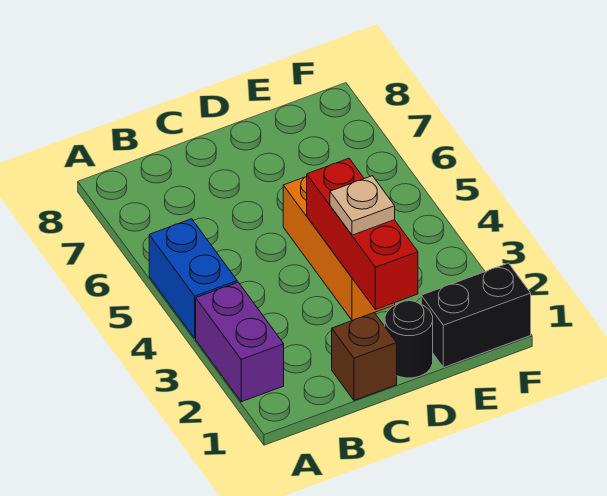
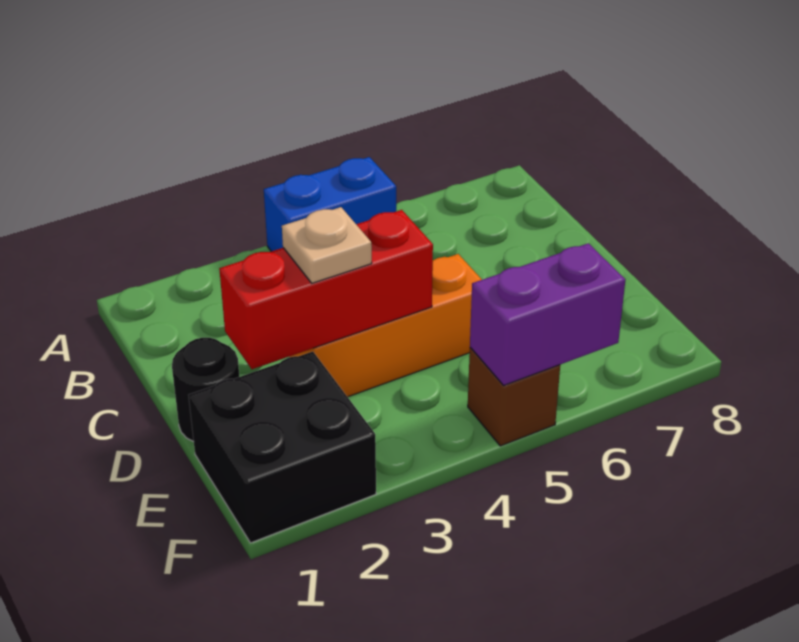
purple 1x2 brick [196,282,284,402] -> purple 1x2 brick moved to [470,243,625,385]
brown 1x1 brick [332,313,397,400] -> brown 1x1 brick moved to [468,348,560,446]
black 1x2 brick [421,263,531,367] -> black 2x2 brick [189,352,376,543]

